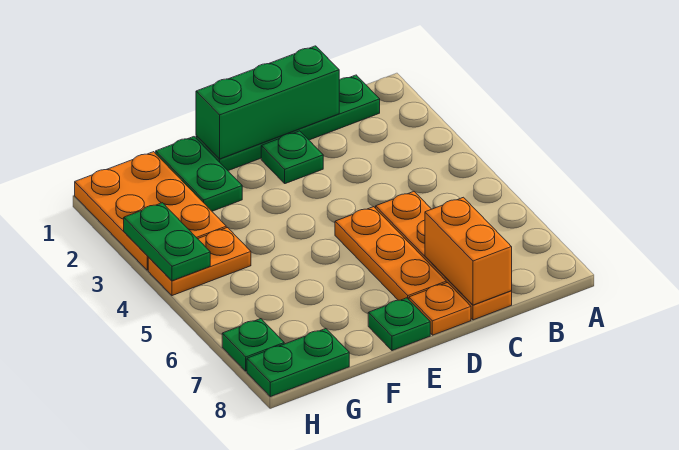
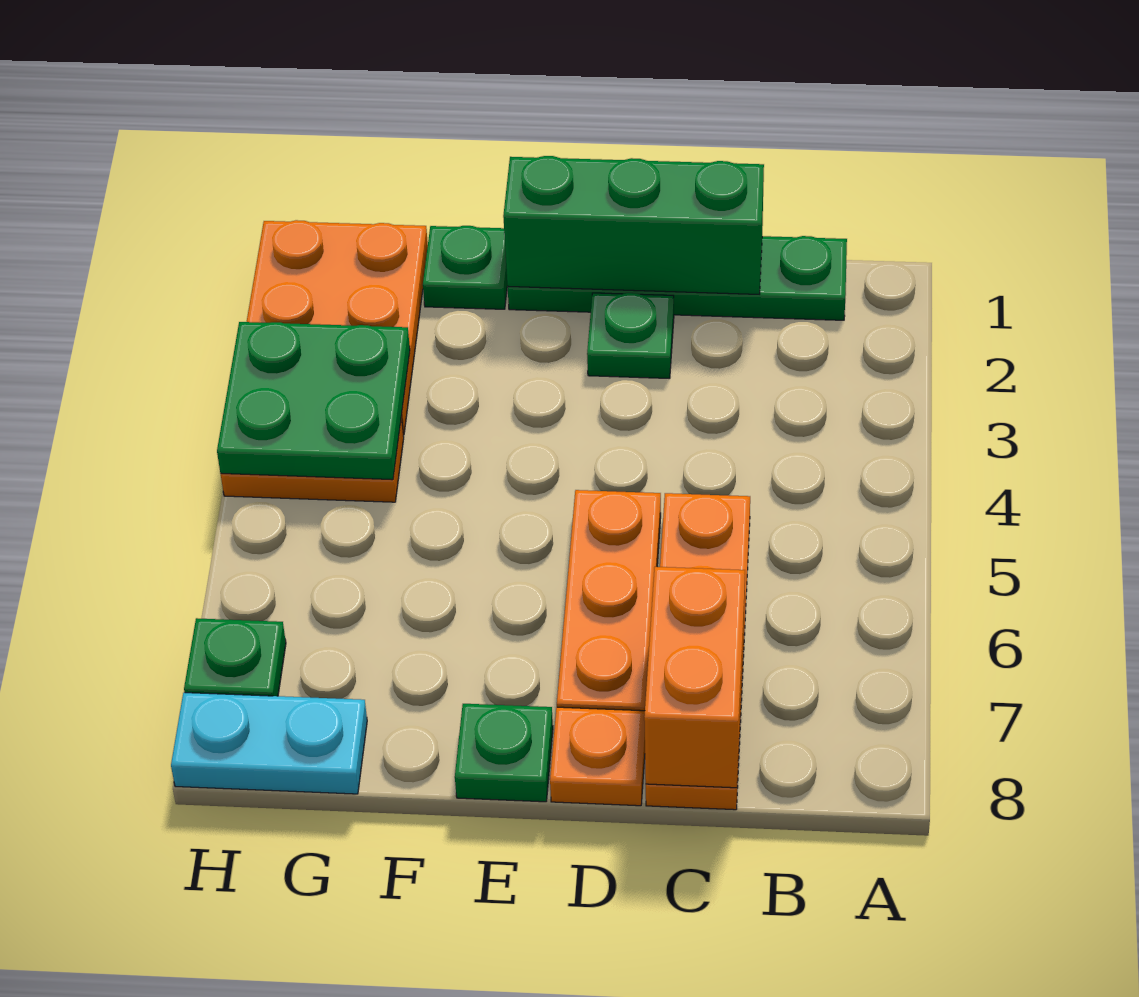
green 1x2 plate [156,137,242,211] -> green 1x1 plate [423,226,507,309]
green 1x2 plate [247,328,349,397] -> cyan 1x2 plate [171,693,367,794]
green 1x2 plate [124,203,210,281] -> green 2x2 plate [217,322,410,480]

